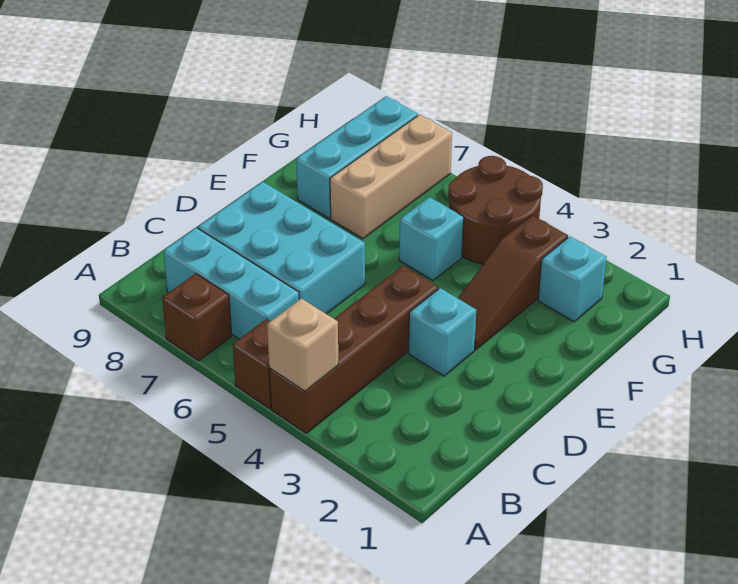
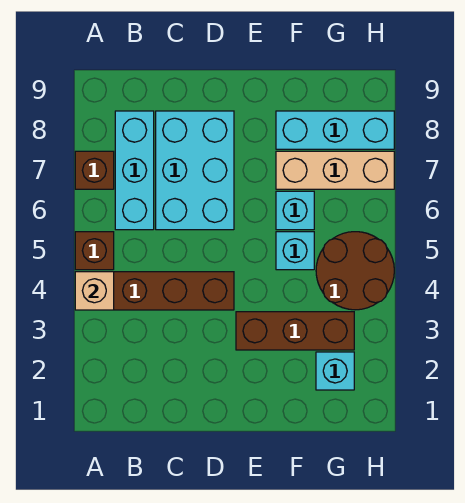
cyan 1x1 brick [409,288,476,376] -> cyan 1x1 brick moved to [276,191,314,230]
brown 1x3 slope [458,215,568,350] -> brown 1x3 brick [236,312,354,350]

